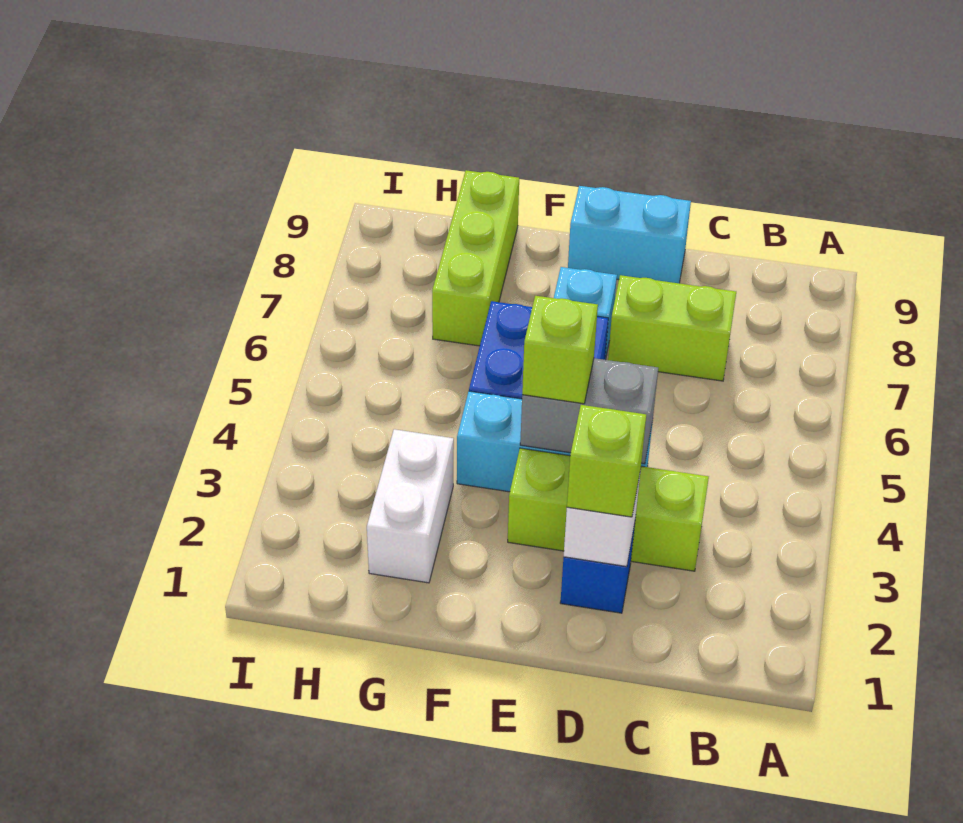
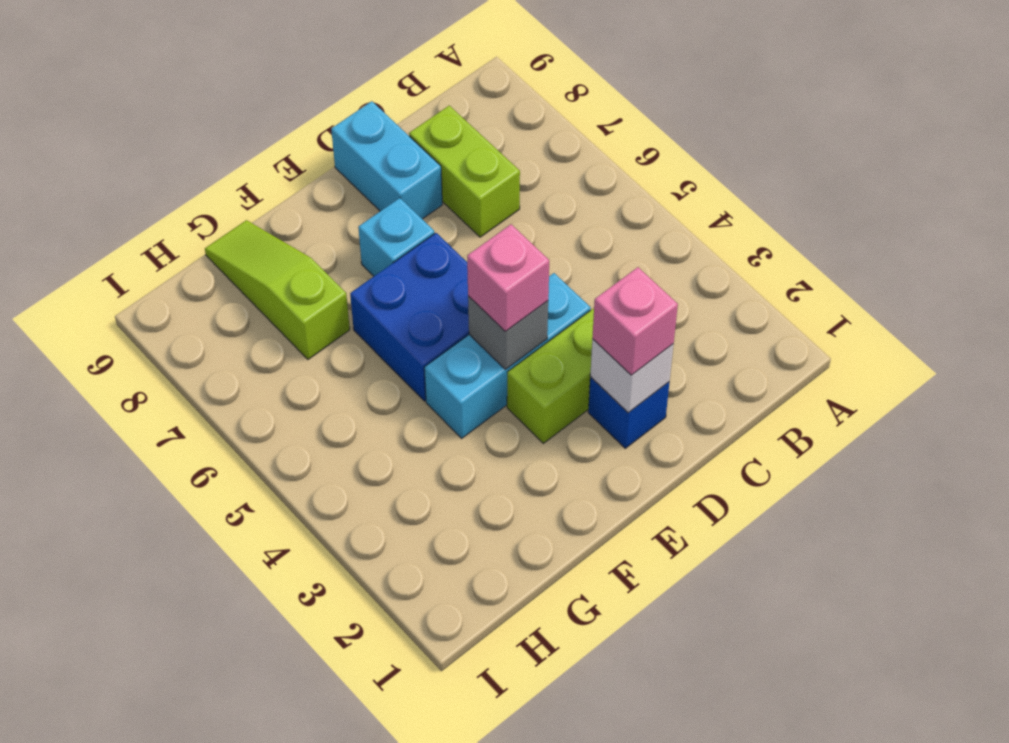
lime 1x2 brick [608,275,736,381] -> lime 1x2 brick turned to [409,106,520,237]
lime 1x1 brick [567,405,646,517] -> pink 1x1 brick [592,267,678,375]
grey 1x2 brick [520,358,658,464] -> grey 1x1 brick [468,296,548,369]
cyan 1x2 brick [568,186,691,283] -> cyan 1x2 brick turned to [331,101,442,219]
lime 1x1 brick [522,296,598,404] -> pink 1x1 brick [467,224,549,331]
white 1x2 brick [367,429,454,583] -> none
lime 1x3 brick [432,170,519,346] -> lime 1x3 slope [205,220,350,359]

